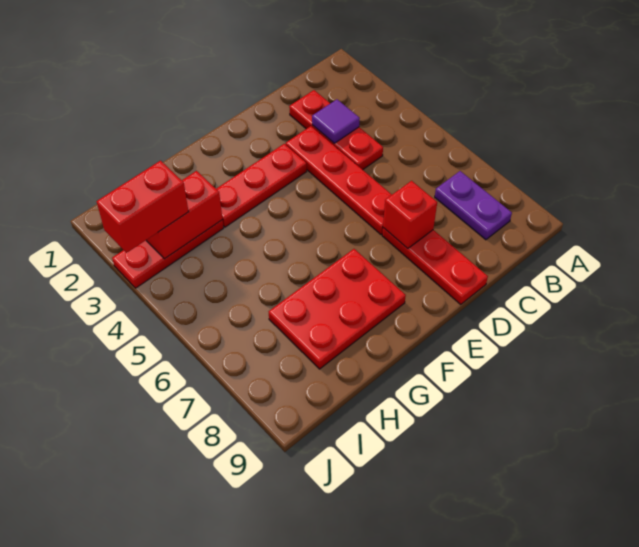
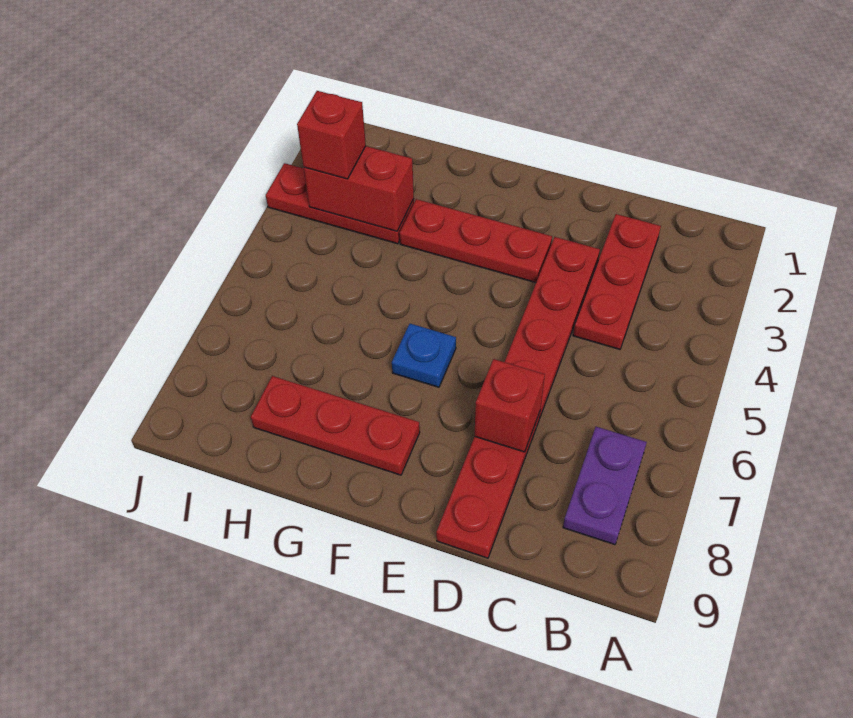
purple 1x1 tile [312,99,360,143] -> none
none -> blue 1x1 plate [392,324,456,387]
red 2x3 plate [269,249,406,369] -> red 1x3 plate [251,376,420,475]
red 1x2 brick [97,161,189,253] -> red 1x1 brick [297,91,366,179]

